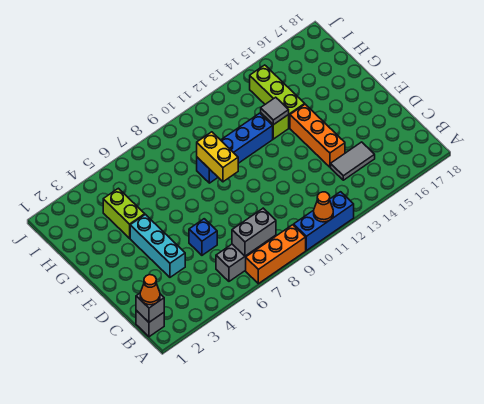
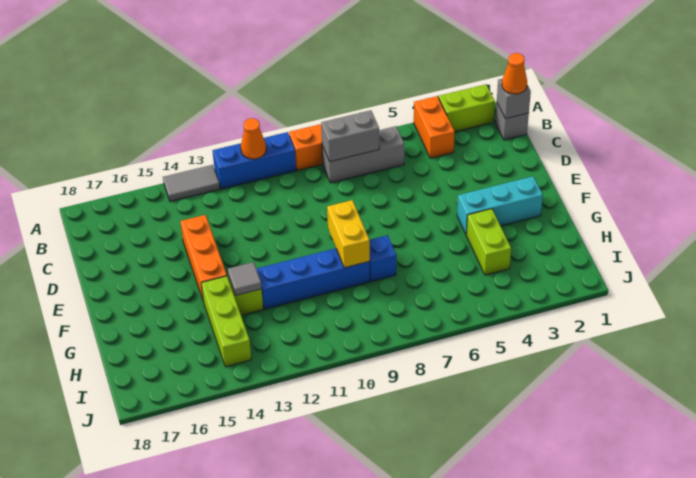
none -> lime 1x2 brick [439,84,495,132]
none -> orange 1x2 brick [414,96,455,158]
grey 1x2 tile [331,142,375,180] -> grey 1x2 tile moved to [163,165,220,202]
cyan 1x3 brick [130,215,185,277] -> cyan 1x3 brick turned to [457,176,543,234]
blue 1x1 brick [189,219,217,255] -> blue 1x1 brick moved to [369,235,396,282]

